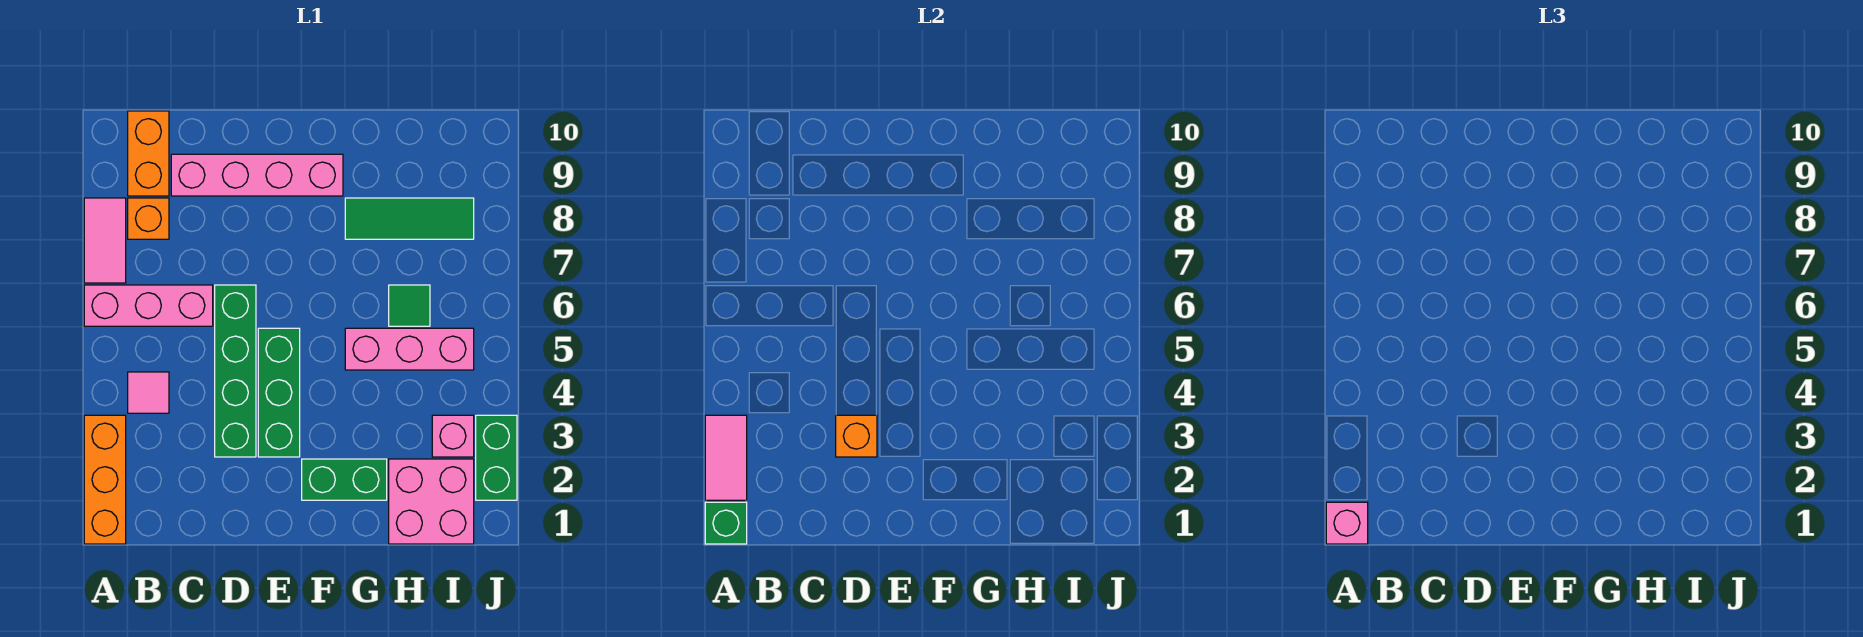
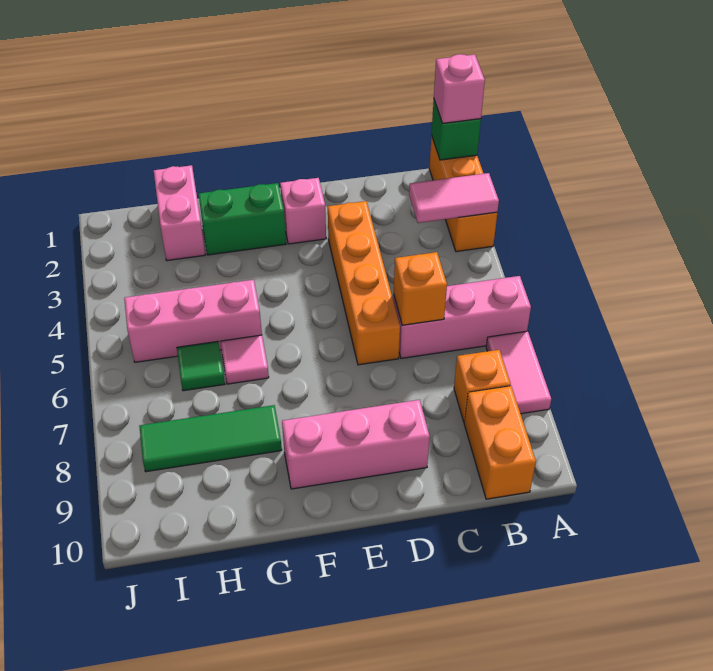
pink 1x2 tile [705,415,747,500] -> pink 1x2 tile turned to [409,173,499,223]
pink 1x1 tile [128,372,169,413] -> pink 1x1 tile moved to [221,335,269,384]
pink 1x4 brick [171,154,343,196] -> pink 1x3 brick [282,400,430,489]
green 1x4 brick [215,285,256,457] -> orange 1x4 brick [328,201,400,365]
orange 1x1 brick [836,415,877,457] -> orange 1x1 brick moved to [394,252,447,325]
green 1x3 brick [258,328,300,457] -> none
pink 2x2 brick [389,459,474,544] -> pink 1x2 brick [154,165,205,261]
pink 1x1 brick [432,415,474,457] -> pink 1x1 brick moved to [280,178,326,244]
green 1x2 brick [476,415,517,500] -> none

